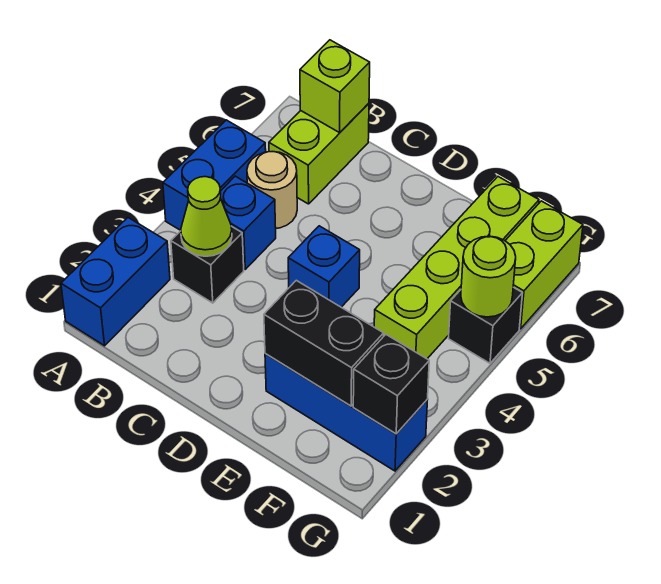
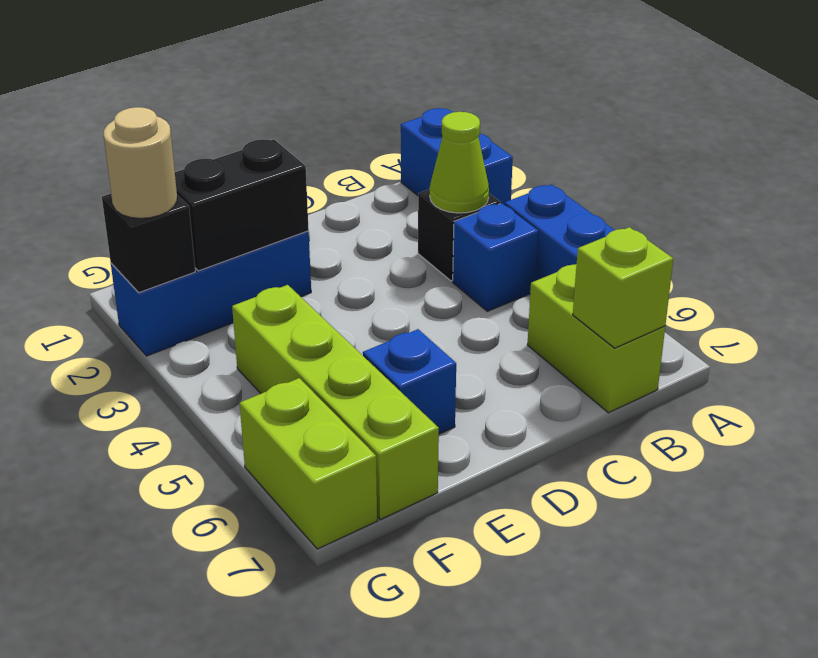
tan 1x1 round brick [247,152,297,228] -> tan 1x1 round brick moved to [104,107,177,218]
blue 1x1 brick [288,226,360,307] -> blue 1x1 brick moved to [363,329,456,434]
black 1x1 brick [449,287,522,363] -> none
lime 1x1 round brick [461,236,516,317] -> none

